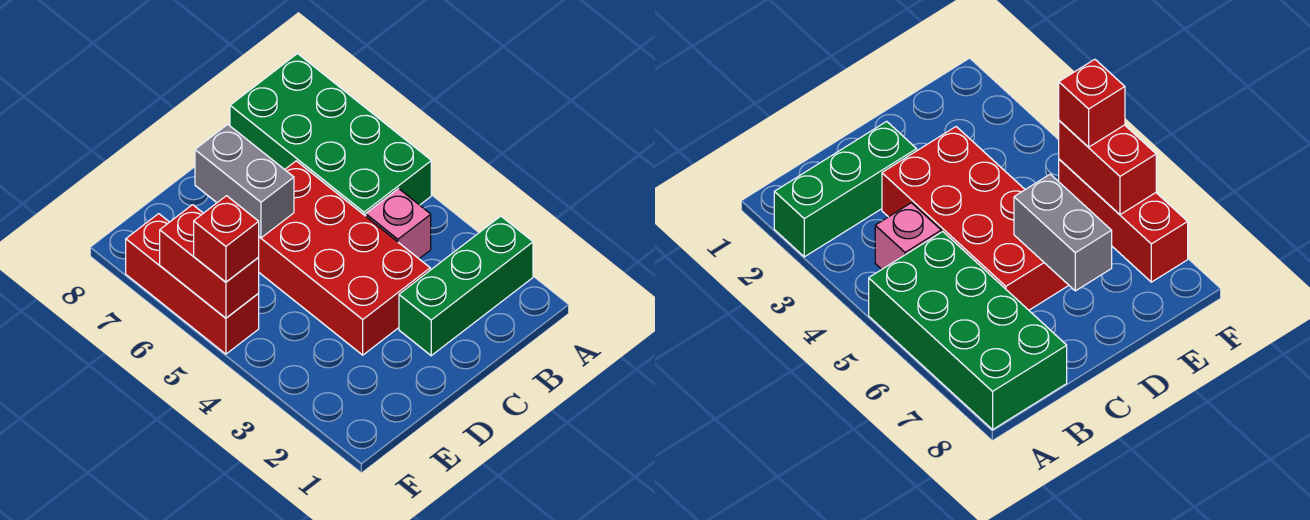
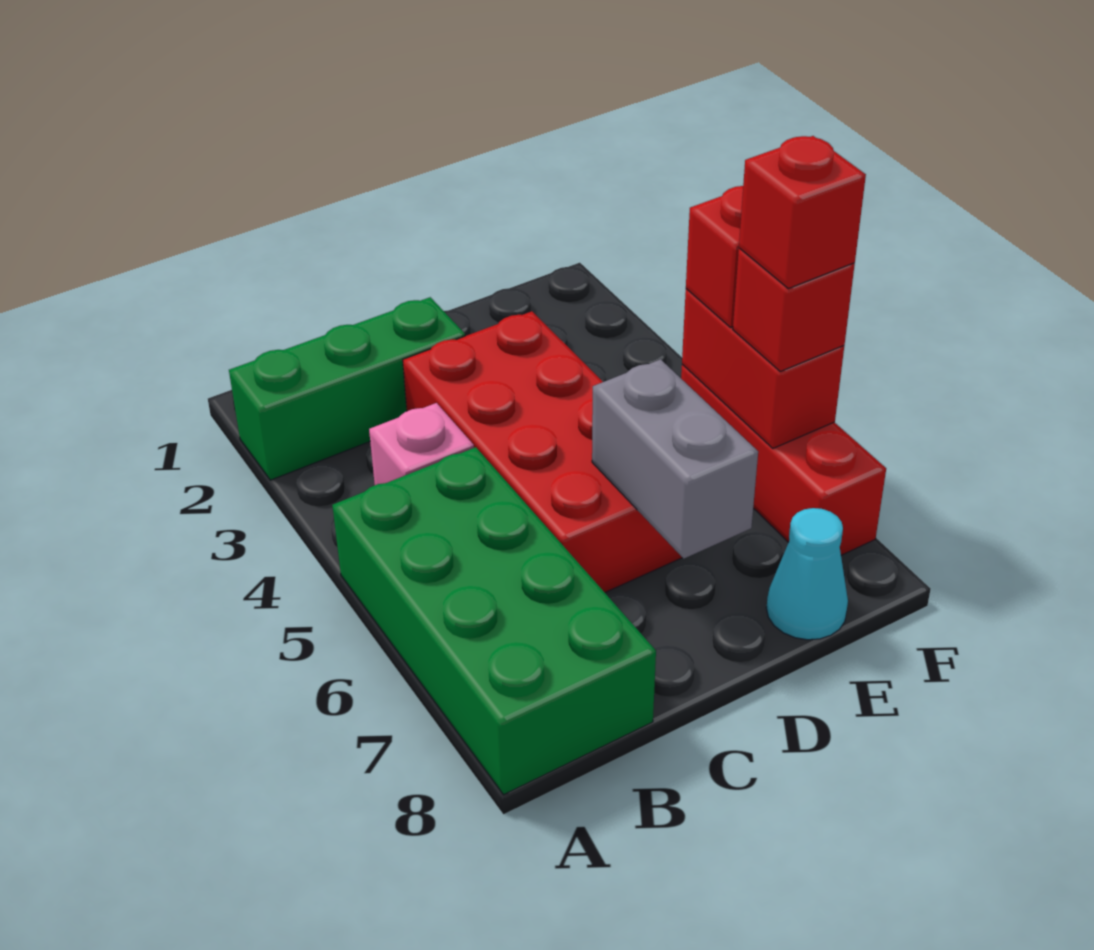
none -> cyan 1x1 cone [766,508,848,640]
none -> red 1x1 brick [733,248,855,371]
none -> red 1x1 brick [739,136,866,289]

